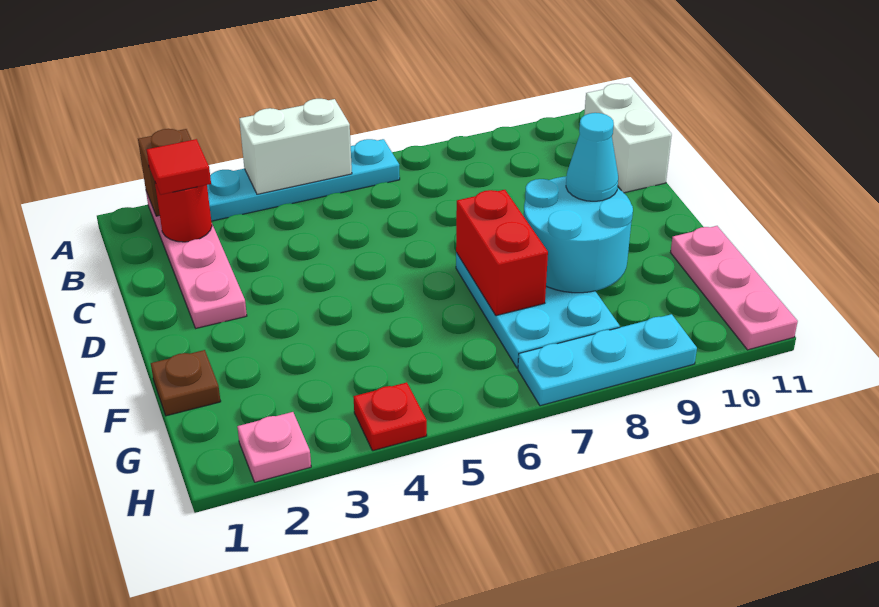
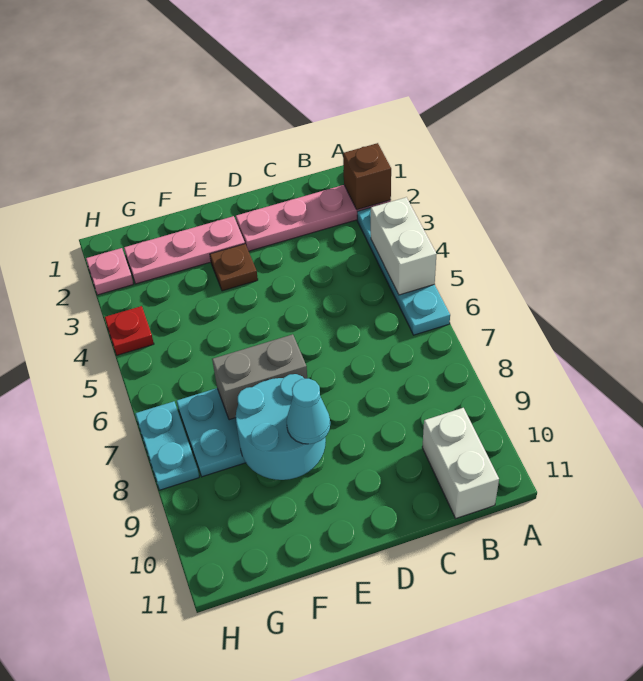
red 1x1 round brick [155,183,212,242] -> none
red 1x1 tile [147,139,211,195] -> none
white 1x2 brick [584,84,672,193] -> white 1x2 brick turned to [422,408,499,518]
red 1x2 brick [456,190,548,316] -> grey 1x2 brick [212,334,307,420]
brown 1x1 plate [151,350,221,416] -> brown 1x1 plate moved to [210,244,258,291]
pink 1x3 plate [671,226,798,350] -> pink 1x3 plate moved to [124,216,245,284]
cyan 1x3 plate [518,314,697,406] -> cyan 1x2 plate [135,401,199,490]

